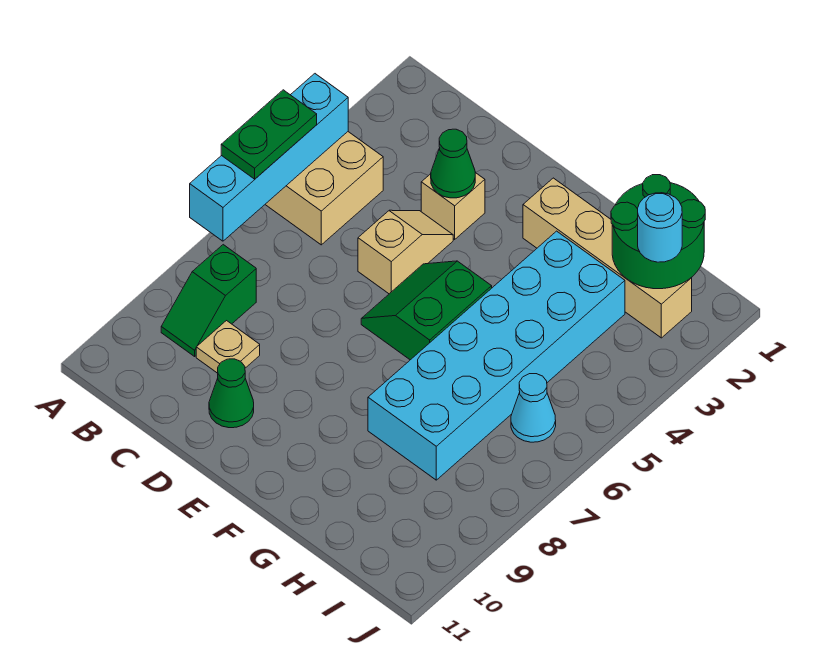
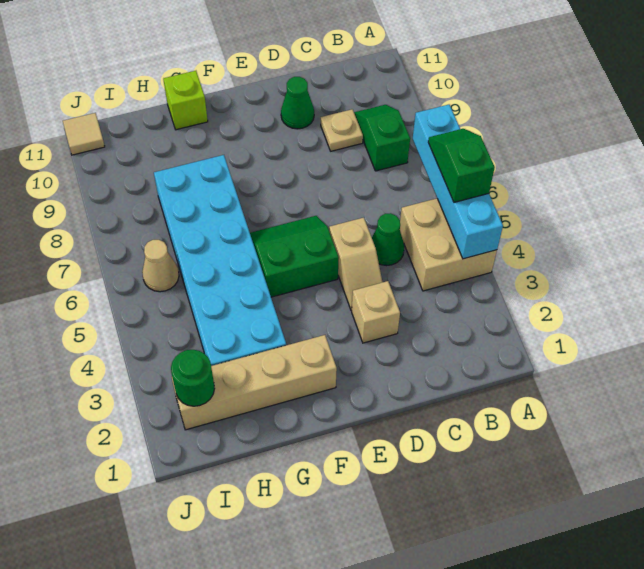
green 1x2 plate [221,90,317,179] -> green 1x2 slope [428,129,495,202]
green 1x1 cone [431,129,475,198] -> green 1x1 cone moved to [372,213,404,266]
green 2x2 slope [361,261,492,360] -> green 2x2 slope turned to [250,216,339,297]
none -> lime 1x1 brick [163,71,208,130]
green 2x2 round brick [611,175,705,289] -> green 1x1 round brick [171,350,215,406]
cyan 1x1 round brick [638,193,682,262] -> none
cyan 1x1 cone [511,374,556,442] -> tan 1x1 cone [142,240,179,292]
none -> tan 1x1 tile [63,113,105,155]

